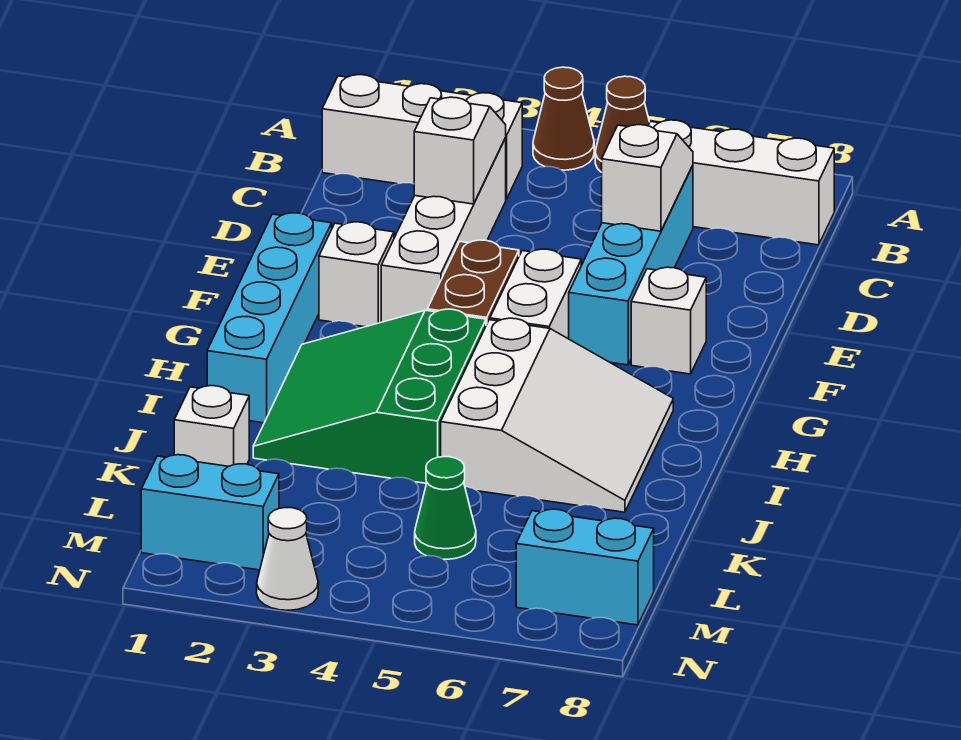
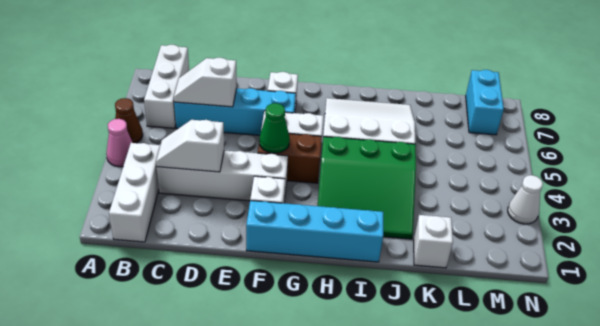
brown 1x1 cone [533,67,594,170] -> pink 1x1 cone [106,119,133,167]
green 1x1 cone [415,457,476,559] -> green 1x1 cone moved to [259,103,290,153]
cyan 1x2 brick [141,455,279,570] -> none

